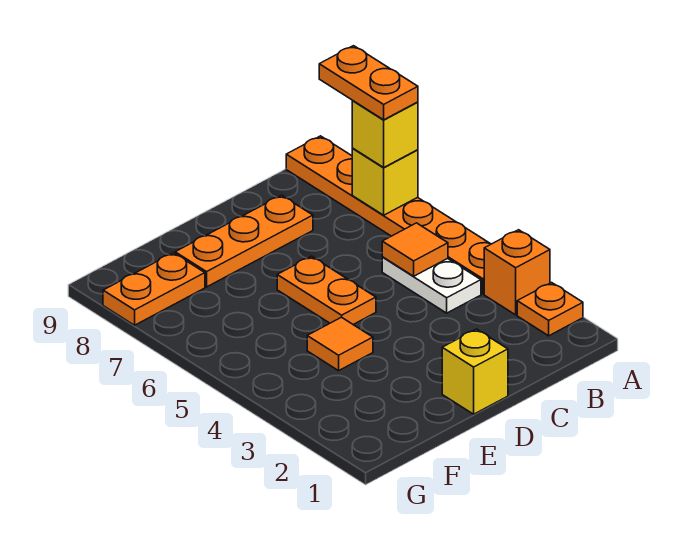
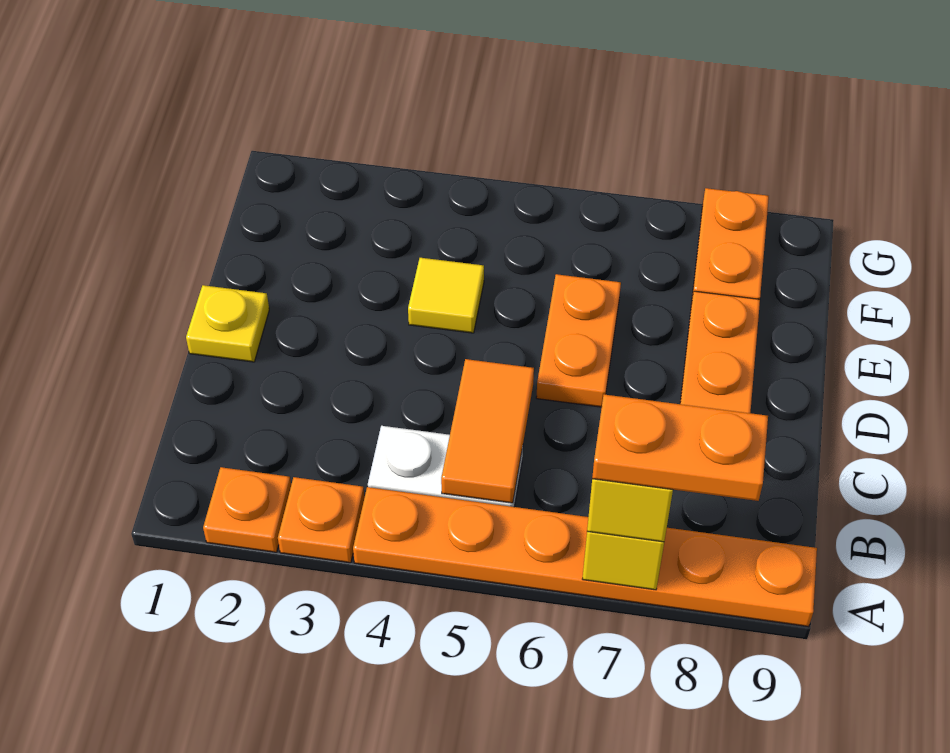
orange 1x1 brick [484,230,550,315] -> orange 1x1 plate [278,477,365,563]
orange 1x1 tile [382,223,448,276] -> orange 1x2 tile [441,359,534,503]
yellow 1x1 brick [442,329,508,414] -> yellow 1x1 plate [186,285,269,362]
orange 1x2 plate [277,256,376,324] -> orange 1x2 plate turned to [536,274,621,407]
orange 1x1 tile [307,317,373,371] -> yellow 1x1 tile [408,258,484,333]

